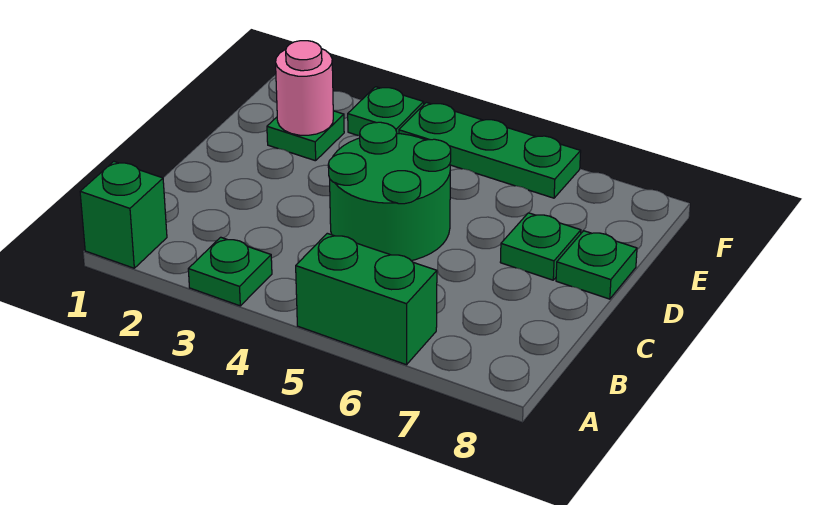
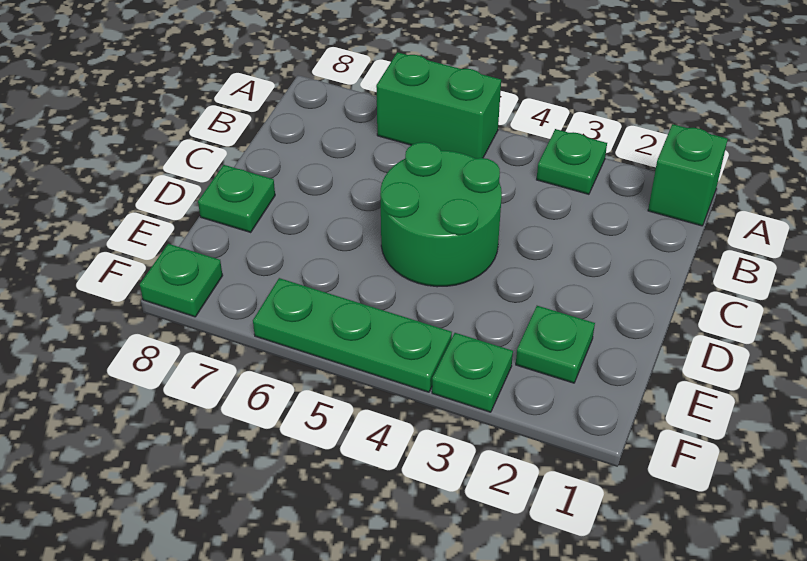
green 1x1 plate [500,213,581,280] -> green 1x1 plate moved to [140,244,223,317]
pink 1x1 round brick [276,41,333,135] -> none

